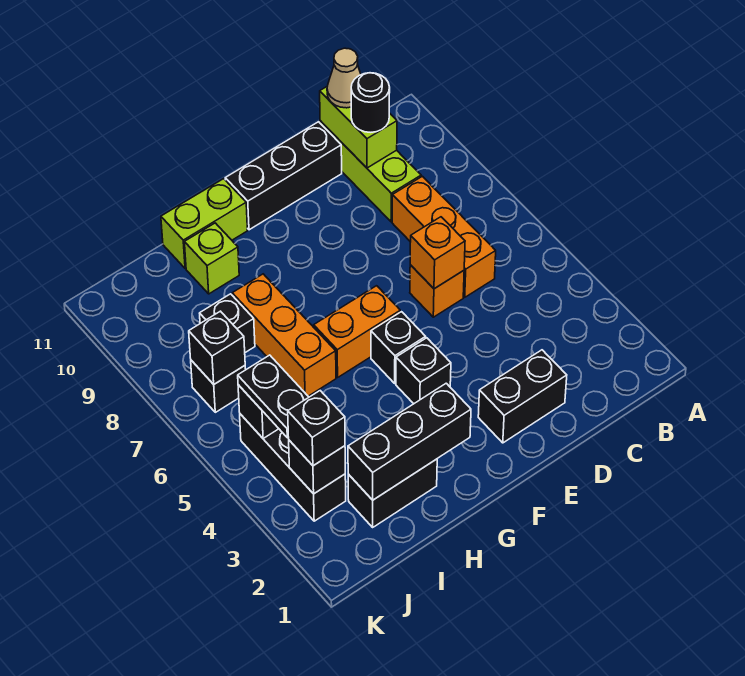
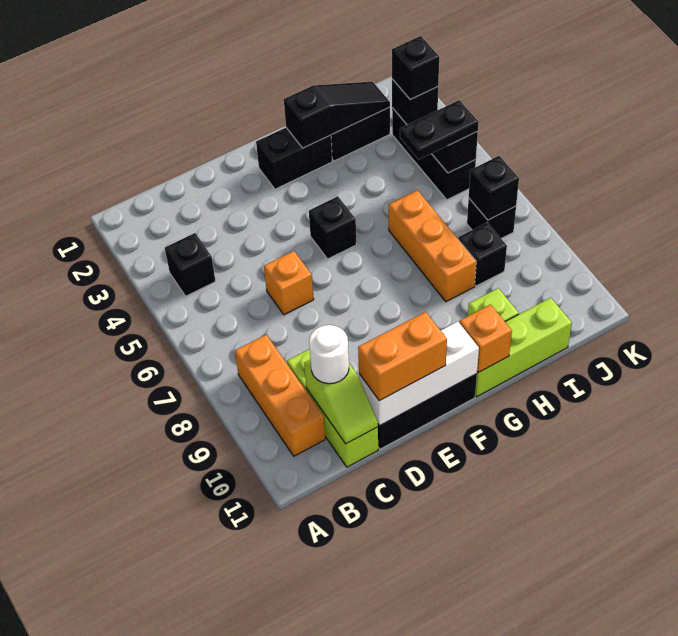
orange 1x3 brick [392,176,496,297] -> orange 1x3 brick moved to [235,335,325,456]
lime 1x2 brick [320,87,397,168] -> lime 1x2 slope [304,359,378,444]
black 1x1 round brick [351,73,390,132] -> white 1x1 round brick [309,325,349,384]
tan 1x1 cone [327,48,361,108] -> none
black 1x2 brick [478,350,567,443] -> black 1x2 brick moved to [256,128,332,189]
orange 1x1 brick [410,217,465,289] -> orange 1x1 brick moved to [460,304,512,372]
none -> white 1x3 brick [359,322,479,426]
black 1x1 brick [396,338,451,404] -> black 1x1 brick moved to [165,233,216,296]
orange 1x2 brick [314,286,400,377] -> orange 1x2 brick moved to [358,312,447,401]
black 1x3 brick [348,383,471,500] -> black 1x3 slope [284,82,390,148]
lime 1x2 brick [161,179,248,269] -> lime 1x3 brick [475,298,572,397]
black 1x2 plate [238,355,309,438] -> black 1x2 plate turned to [400,100,478,159]

